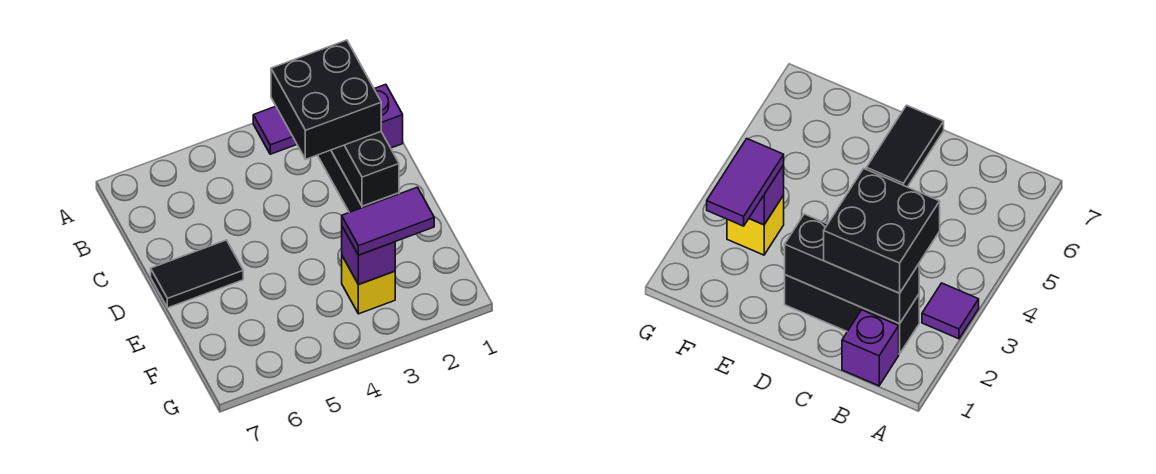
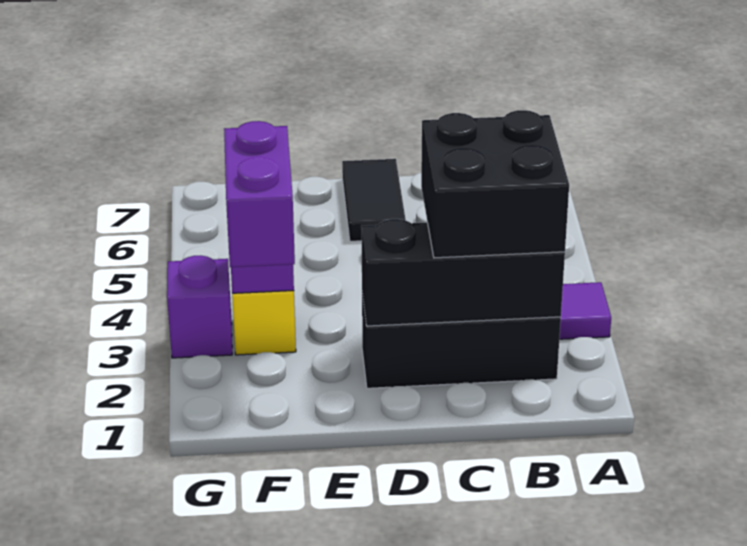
purple 1x1 brick [374,84,403,148] -> purple 1x1 brick moved to [167,256,232,358]
purple 1x2 tile [342,187,434,255] -> purple 1x2 brick [224,121,295,267]

